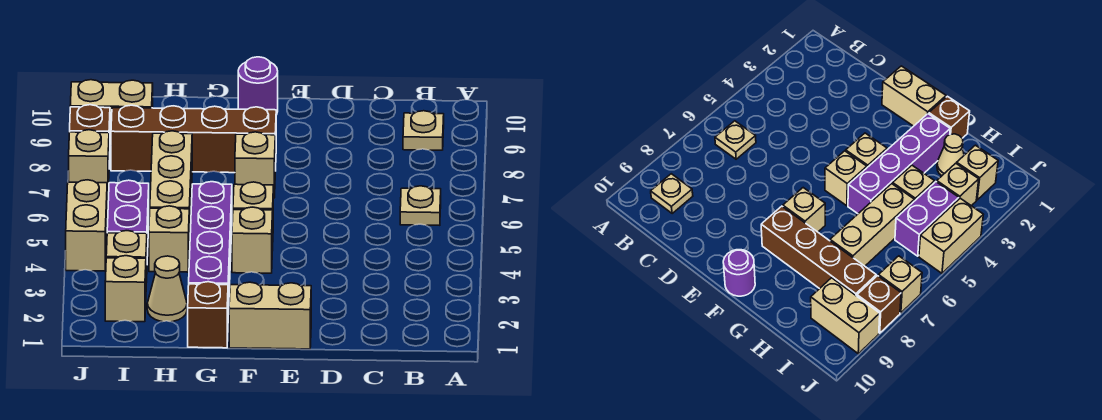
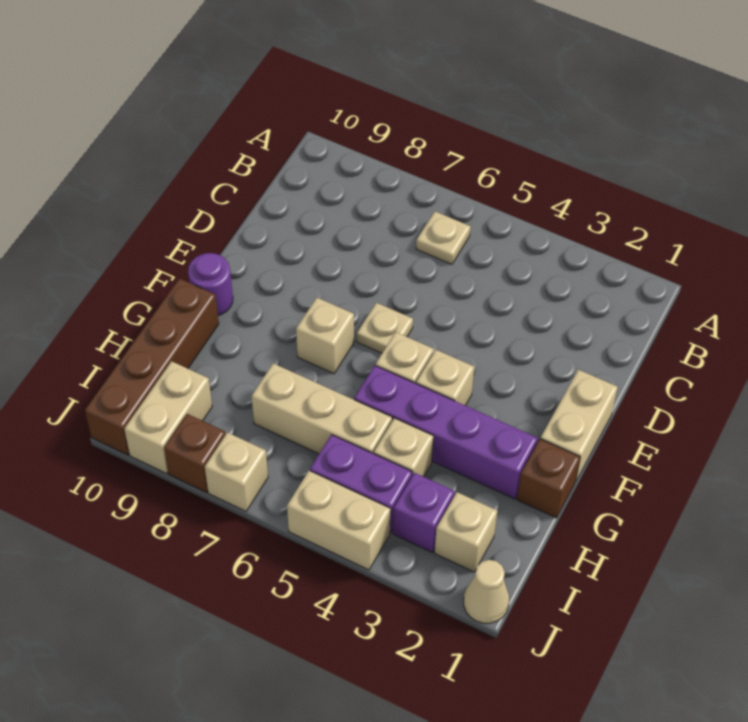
tan 1x1 plate [403,111,444,150] -> tan 1x1 plate moved to [357,303,413,353]
brown 1x4 brick [111,105,276,173] -> brown 1x4 brick moved to [85,279,219,455]
tan 1x1 cone [147,256,187,322] -> tan 1x1 cone moved to [464,560,509,623]
tan 1x1 brick [106,231,147,283] -> purple 1x1 brick [393,473,455,552]

